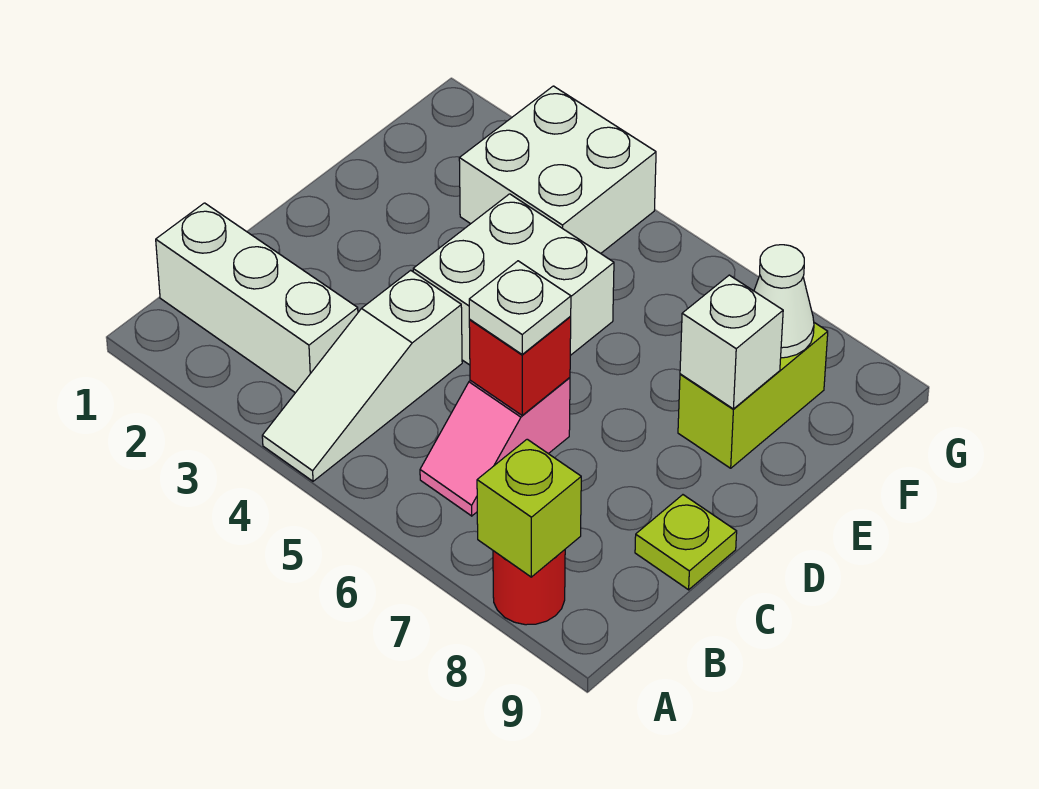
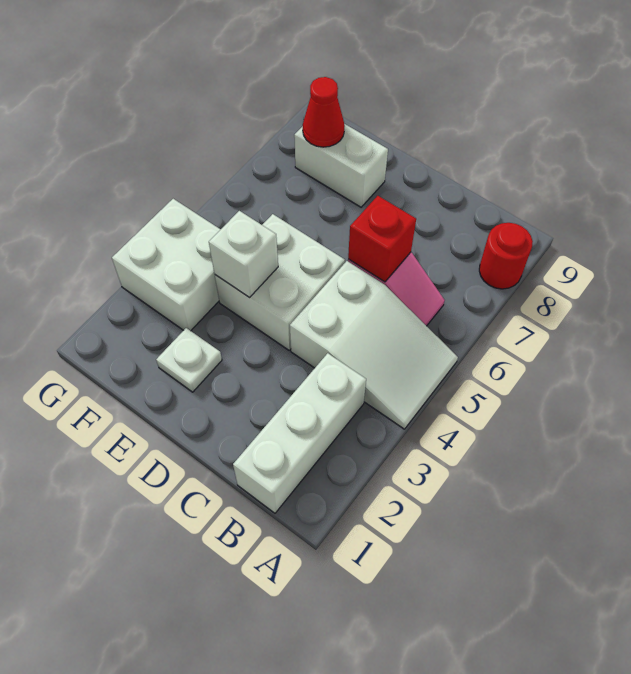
white 1x3 slope [262,270,462,481] -> white 2x3 slope [290,261,458,429]
lime 1x1 brick [477,439,581,577] -> none
white 1x1 plate [469,261,571,354] -> white 1x1 plate moved to [156,328,222,392]
lime 1x1 plate [635,495,737,590] -> none
lime 1x2 brick [678,323,828,468] -> white 1x2 brick [294,124,388,207]
white 1x1 brick [680,275,783,409] -> white 1x1 brick moved to [209,211,278,298]
white 1x1 cone [754,245,814,358] -> red 1x1 cone [303,77,345,147]

